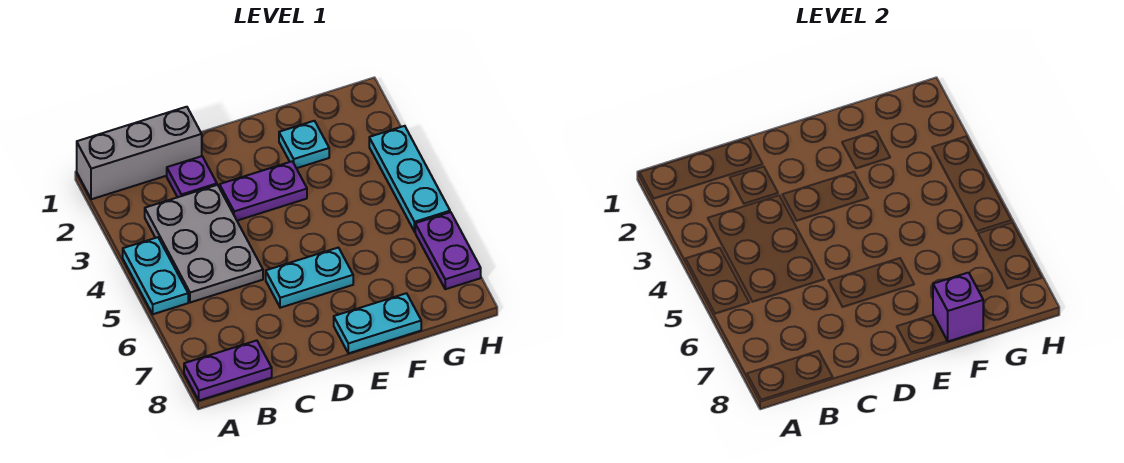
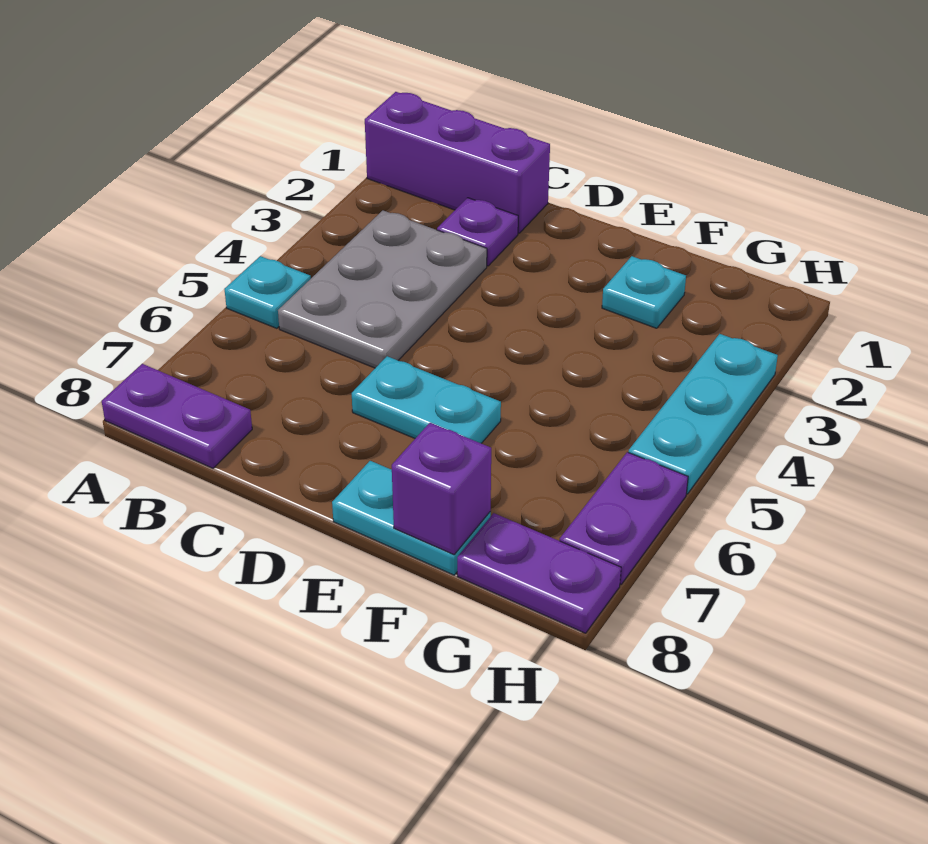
grey 1x3 brick [77,107,202,199] -> purple 1x3 brick [365,92,550,233]
cyan 1x2 plate [123,237,188,314] -> cyan 1x1 plate [225,256,311,328]
purple 1x2 plate [220,161,307,221] -> purple 1x2 plate moved to [457,513,621,633]

